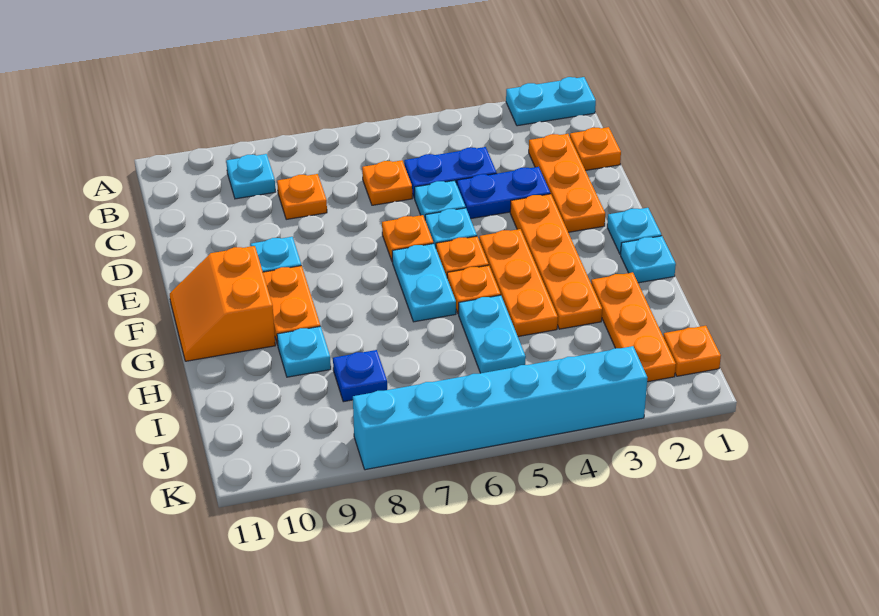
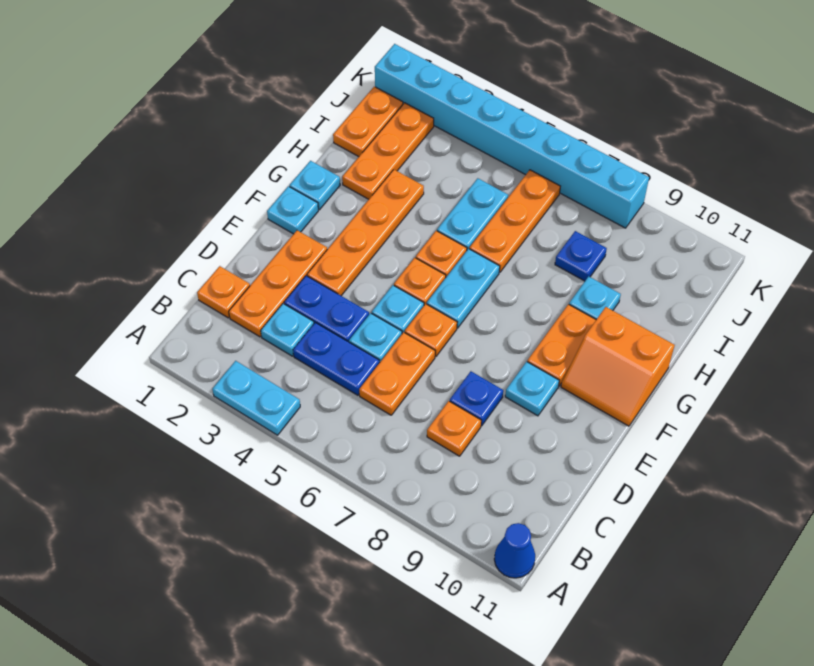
cyan 1x2 plate [506,77,596,126] -> cyan 1x2 plate moved to [212,361,300,435]
none -> blue 1x1 cone [494,523,535,578]
cyan 1x1 plate [226,154,275,199] -> cyan 1x1 plate moved to [261,304,314,356]
orange 1x1 plate [362,160,412,205] -> orange 1x2 plate [359,332,435,415]
none -> blue 1x1 plate [450,371,503,426]
orange 1x3 plate [479,229,558,336] -> orange 1x3 plate moved to [469,170,560,272]
orange 2x2 slope [170,246,275,361] -> orange 2x2 slope turned to [561,307,675,426]
orange 1x1 plate [663,326,721,376] -> orange 1x2 plate [333,87,403,157]
cyan 1x6 brick [353,346,647,470] -> cyan 1x8 brick [375,44,649,228]

